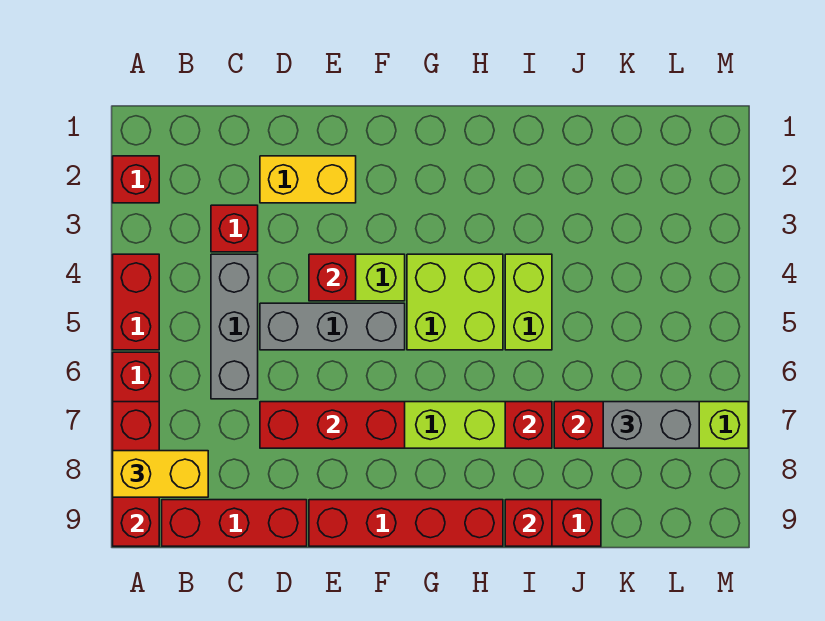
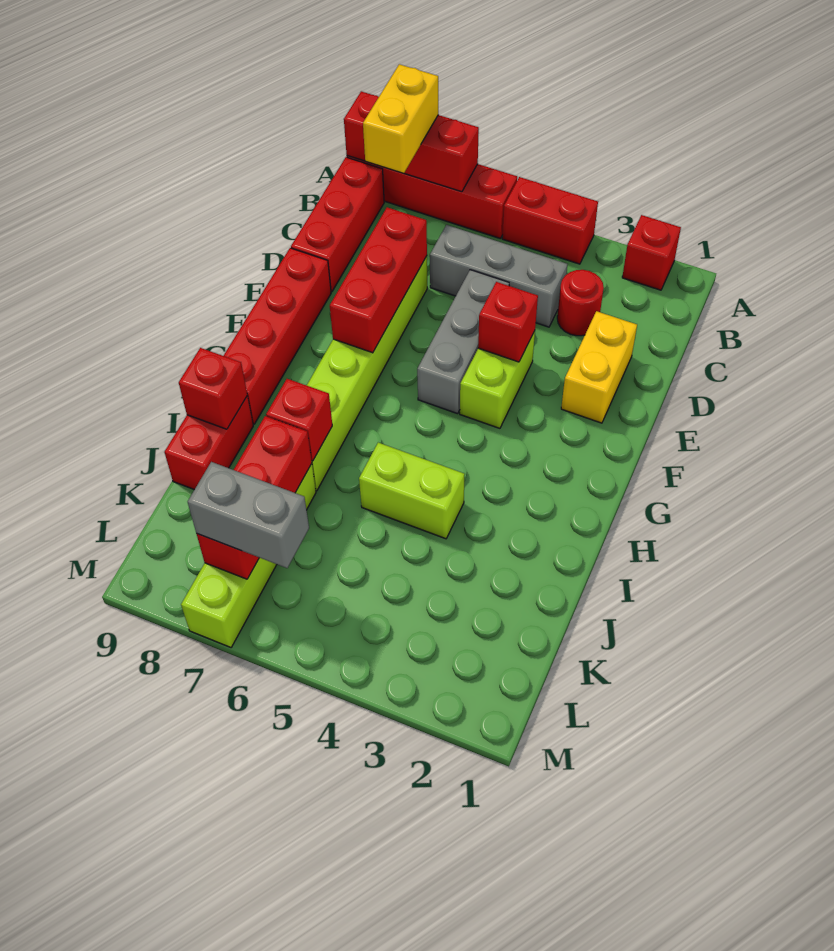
red 1x1 brick [211,205,258,252] -> red 1x1 round brick [557,270,604,336]
lime 2x2 brick [407,254,503,350] -> none
grey 1x2 brick [603,402,699,448] -> grey 1x2 brick turned to [188,462,309,568]

